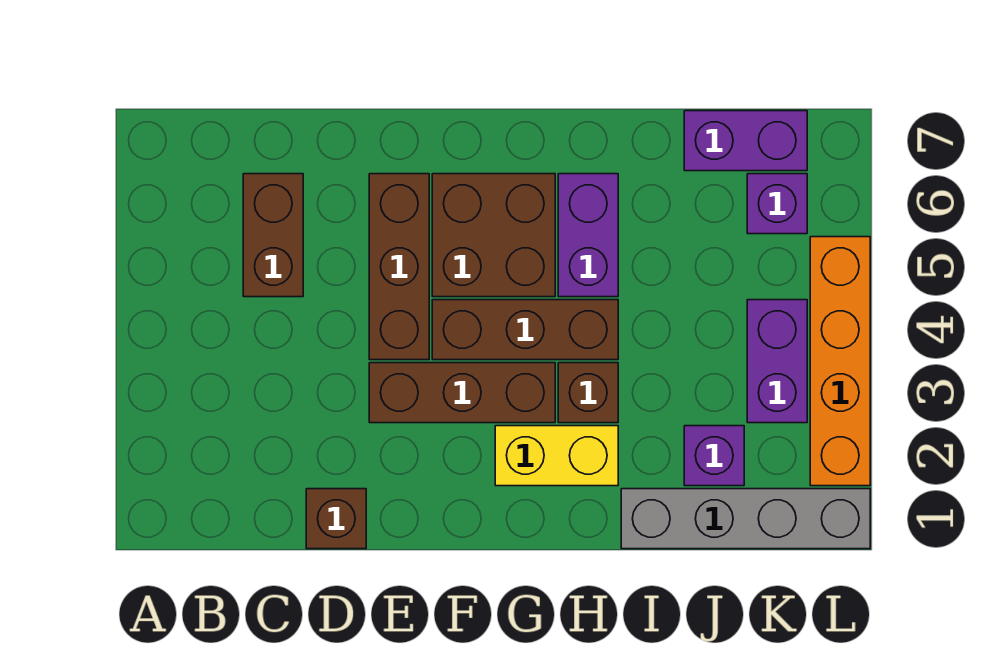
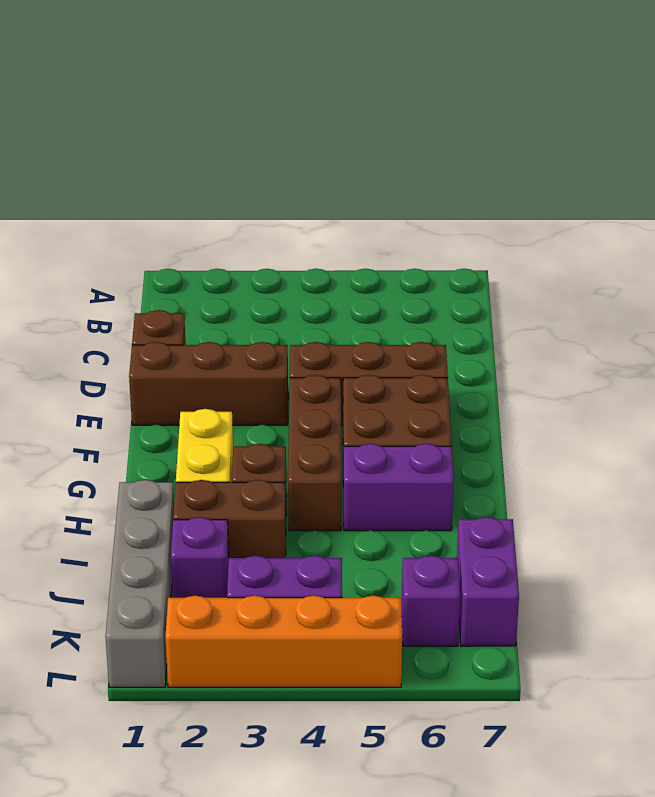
brown 1x2 brick [243,174,303,297] -> brown 1x2 brick moved to [173,480,286,558]
brown 1x3 brick [369,363,555,423] -> brown 1x3 brick turned to [129,342,288,425]

